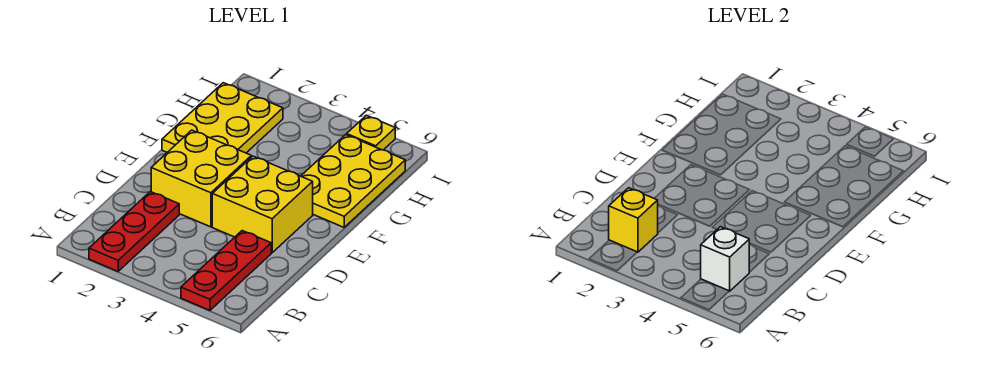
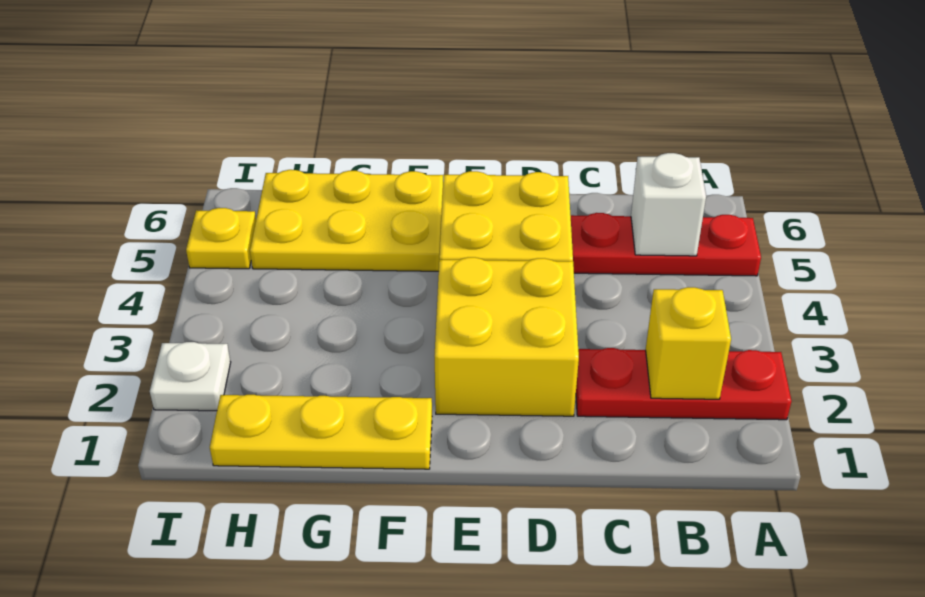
yellow 2x3 plate [162,83,283,153] -> yellow 1x3 plate [210,395,432,469]
none -> white 1x1 plate [150,342,231,411]

